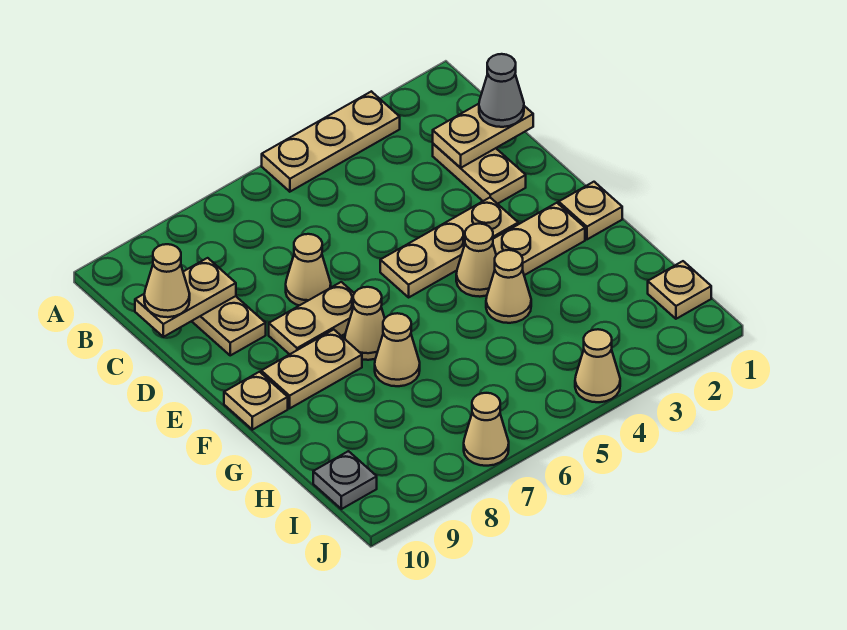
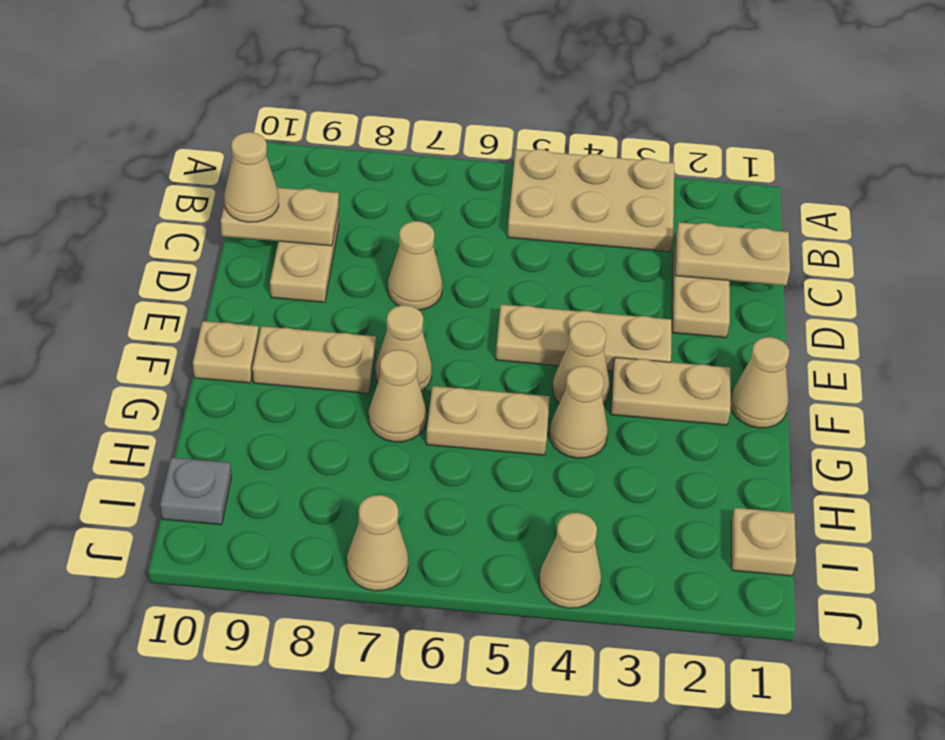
tan 1x3 plate [262,91,400,192] -> tan 2x3 plate [507,149,674,252]
grey 1x1 cone [479,54,524,127] -> none
tan 1x2 plate [269,282,354,354] -> tan 1x2 plate moved to [426,386,550,455]
tan 1x1 plate [559,182,622,239] -> tan 1x1 cone [731,337,789,428]

